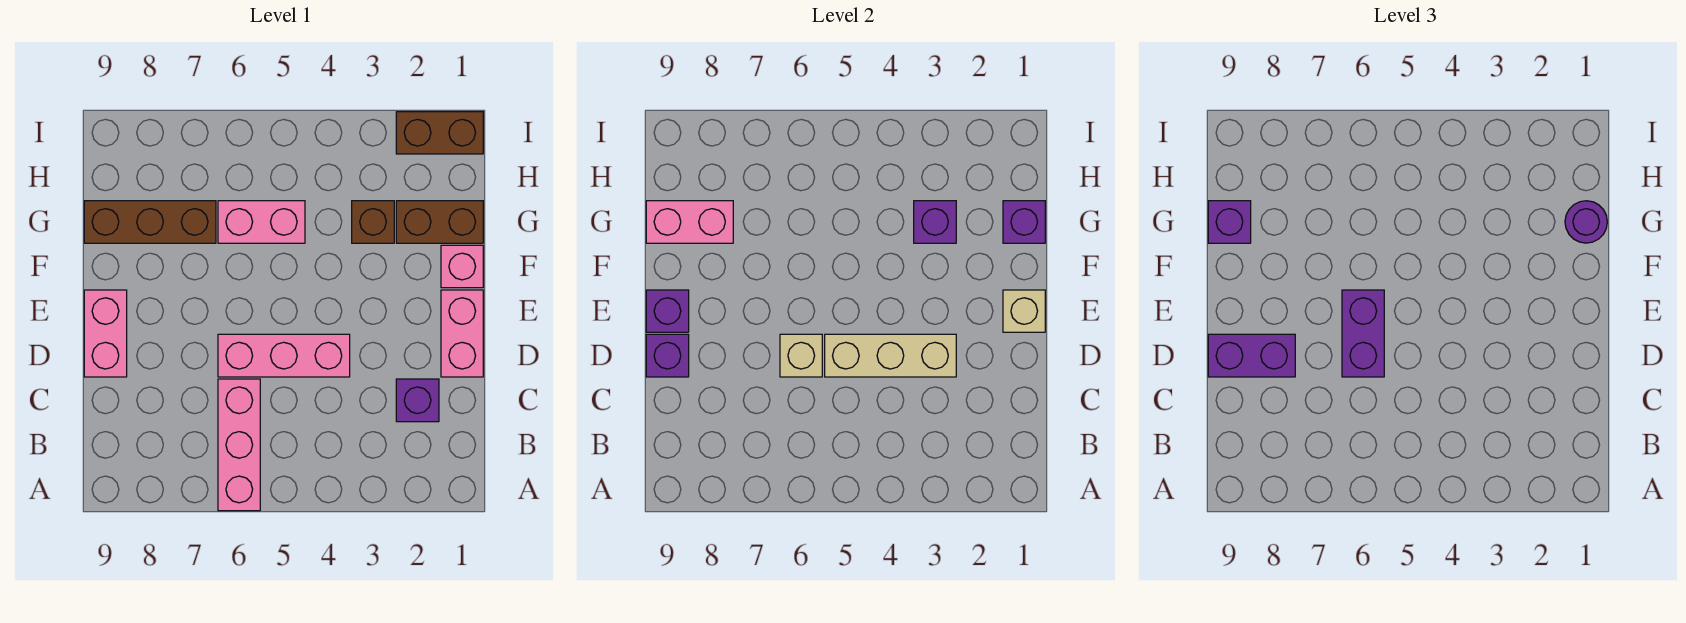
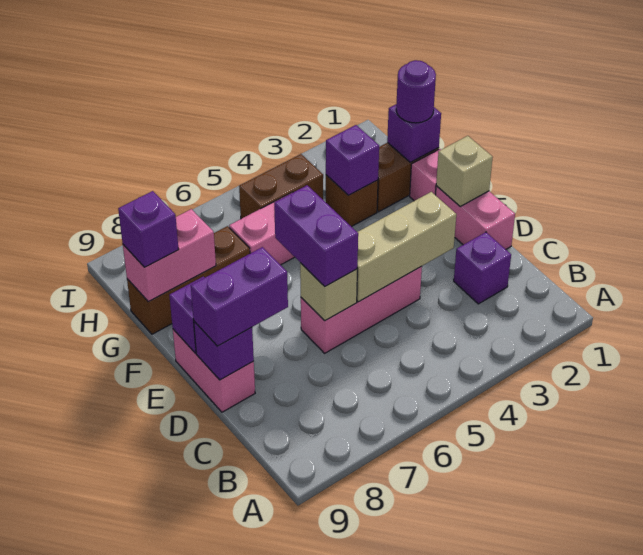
pink 1x3 brick [218,379,260,511] -> none
brown 1x2 brick [396,112,483,154] -> brown 1x2 brick moved to [239,154,323,219]

